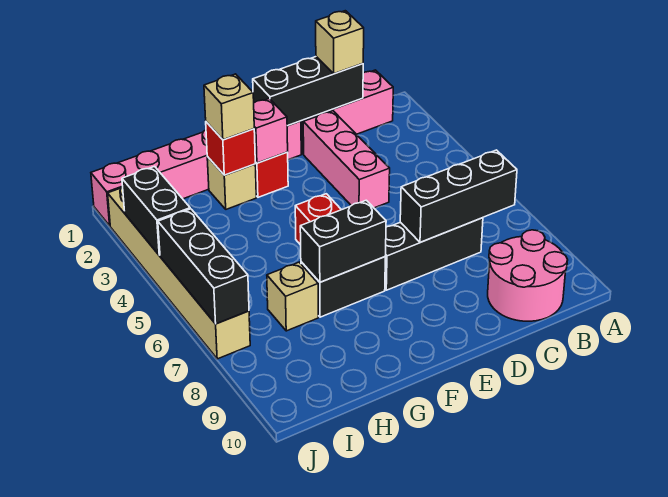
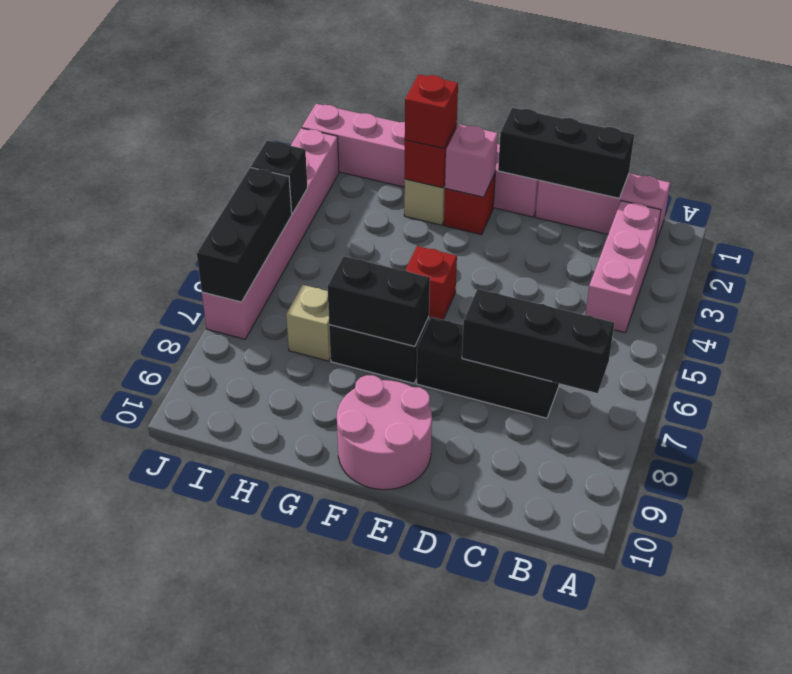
pink 2x2 round brick [488,230,568,321] -> pink 2x2 round brick moved to [337,375,432,490]
tan 1x1 brick [316,11,364,74] -> none
pink 1x3 brick [303,111,390,208] -> pink 1x3 brick moved to [586,201,661,333]
tan 1x1 brick [204,74,254,140] -> red 1x1 brick [405,74,458,148]
tan 1x6 brick [108,187,250,359] -> pink 1x6 brick [202,128,339,339]
black 1x2 brick [122,167,190,255] -> black 1x1 brick [251,140,308,214]

